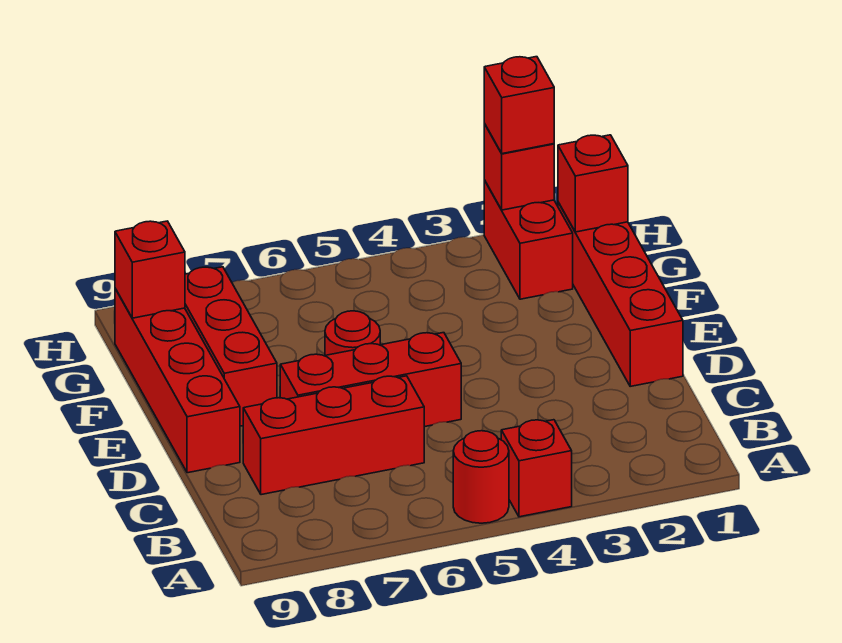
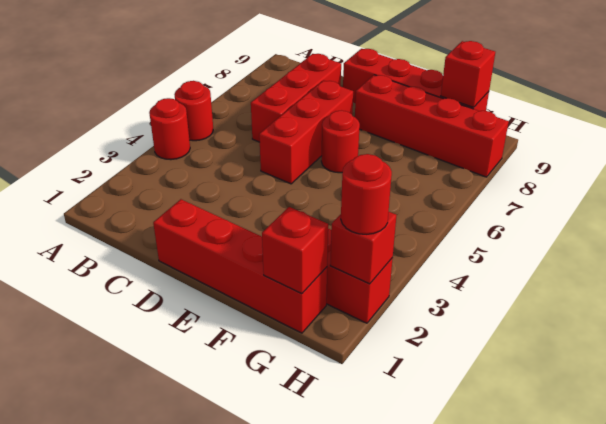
red 1x1 brick [501,420,572,517] -> red 1x1 round brick [149,98,190,160]
red 1x3 brick [185,267,277,426] -> red 1x4 brick [355,75,509,177]
red 1x1 brick [484,57,554,154] -> red 1x1 round brick [341,154,392,234]

